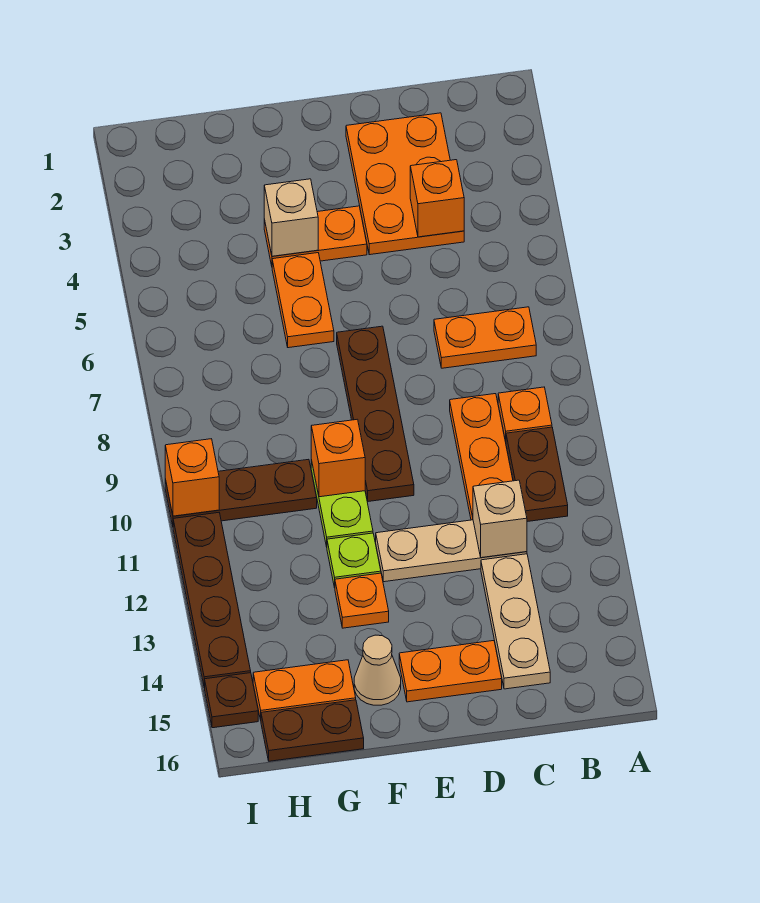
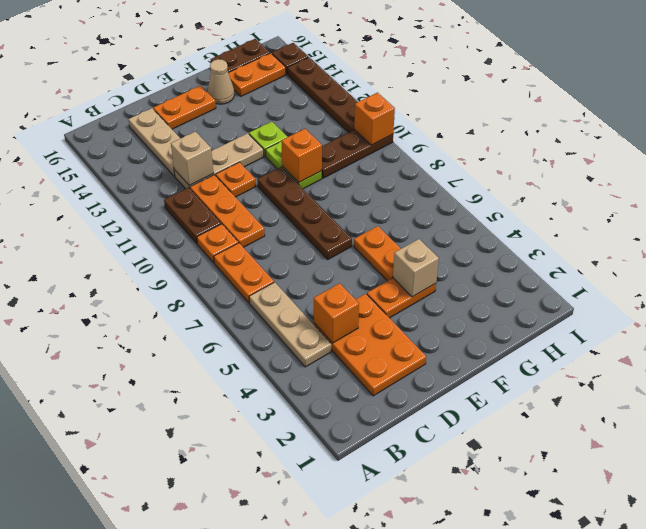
none -> tan 1x3 plate [249,282,331,367]
orange 1x2 plate [434,307,536,368] -> orange 1x2 plate turned to [214,243,274,303]
orange 1x1 plate [335,573,389,628] -> orange 1x1 plate moved to [216,162,256,197]

